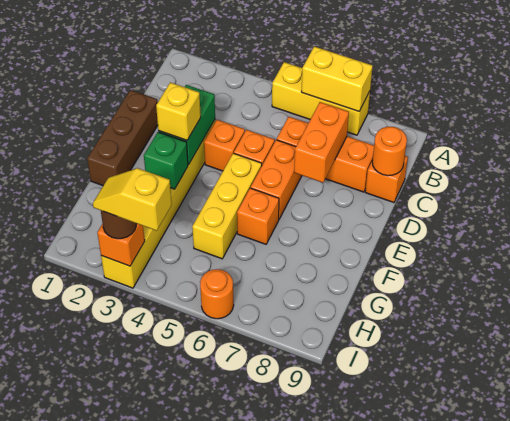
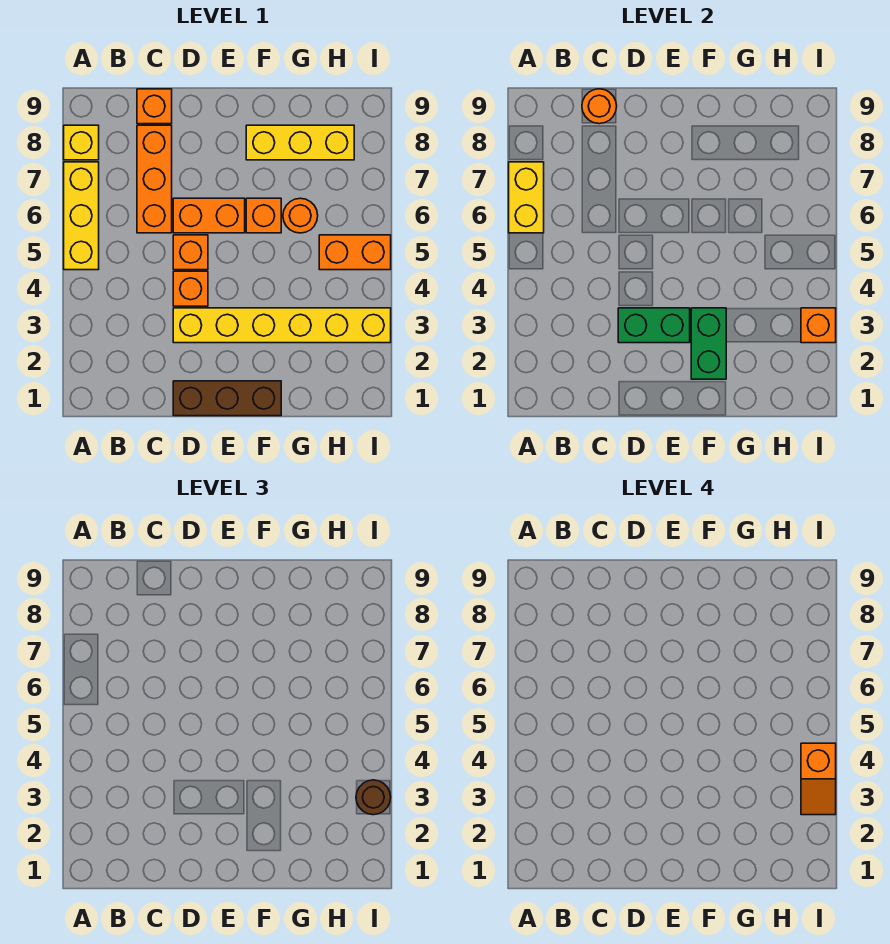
orange 1x2 brick [294,102,349,183] -> orange 1x2 brick moved to [319,235,391,270]
yellow 1x1 brick [156,82,201,140] -> yellow 1x1 brick moved to [64,125,99,160]
yellow 1x3 brick [192,153,262,259] -> yellow 1x3 brick moved to [246,125,354,160]
green 1x1 brick [144,132,188,189] -> green 1x2 brick [691,308,726,379]
yellow 1x2 slope [93,168,172,231] -> orange 1x2 slope [801,743,836,815]
orange 1x1 round brick [200,269,234,319] -> orange 1x1 round brick moved to [283,198,318,233]

